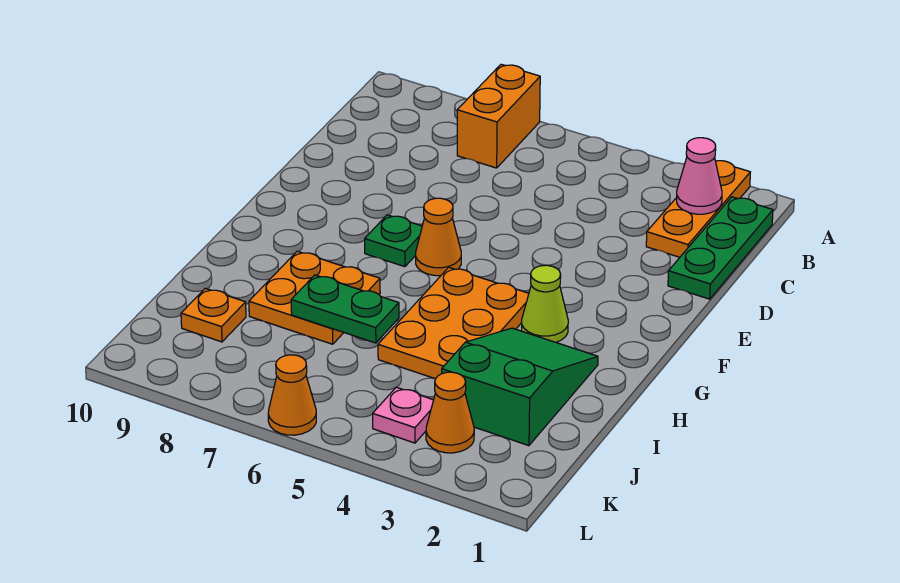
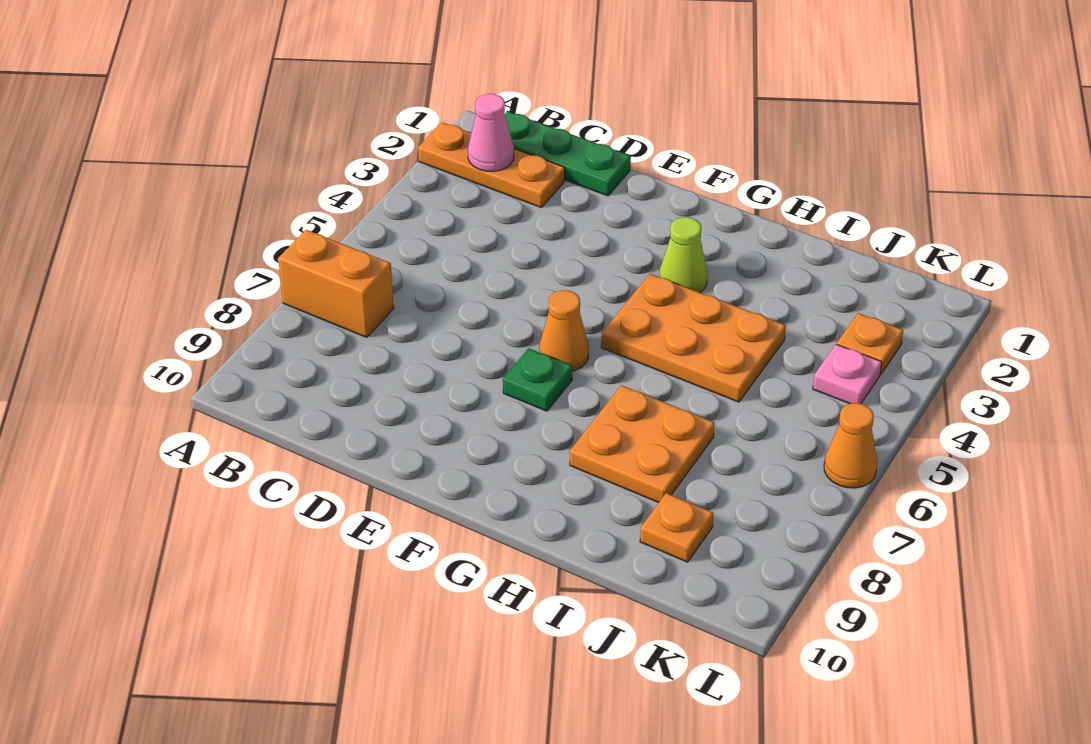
green 2x3 slope [442,328,598,446] -> none
green 1x2 plate [291,275,399,343] -> none
orange 1x1 cone [426,372,474,453] -> orange 1x1 plate [837,313,903,375]

